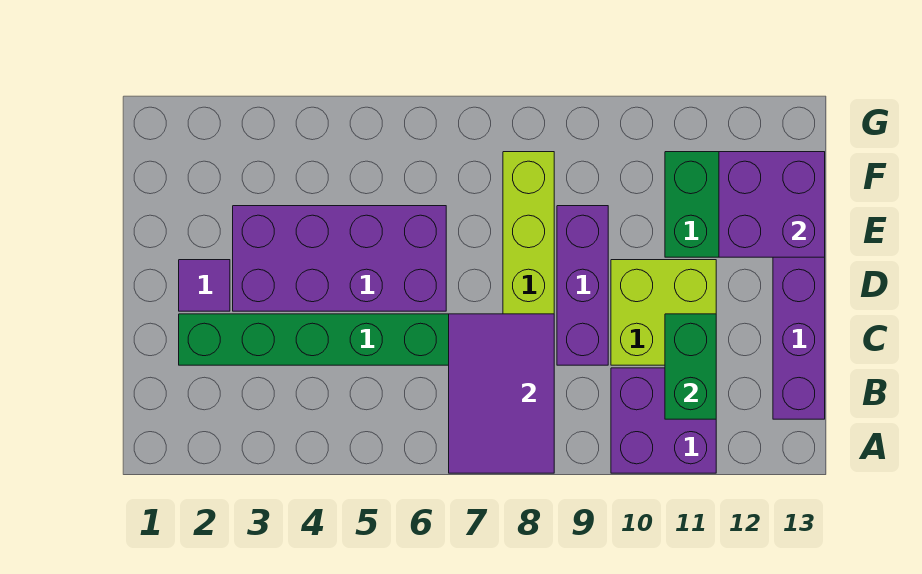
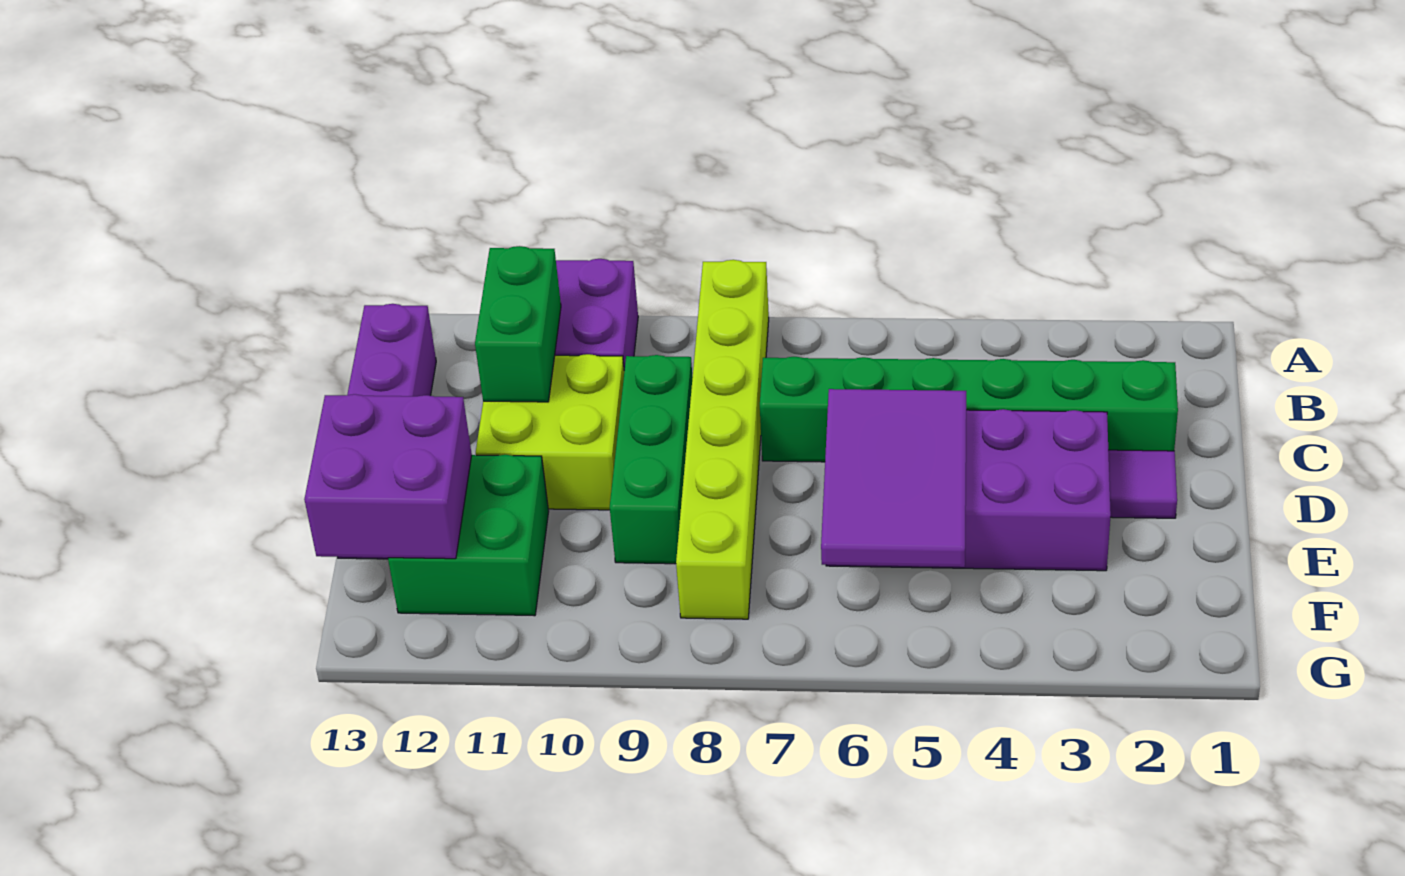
purple 2x3 tile [449,314,554,473] -> purple 2x3 tile moved to [821,389,966,567]
purple 1x3 brick [557,206,608,365] -> green 1x3 brick [610,355,693,564]

